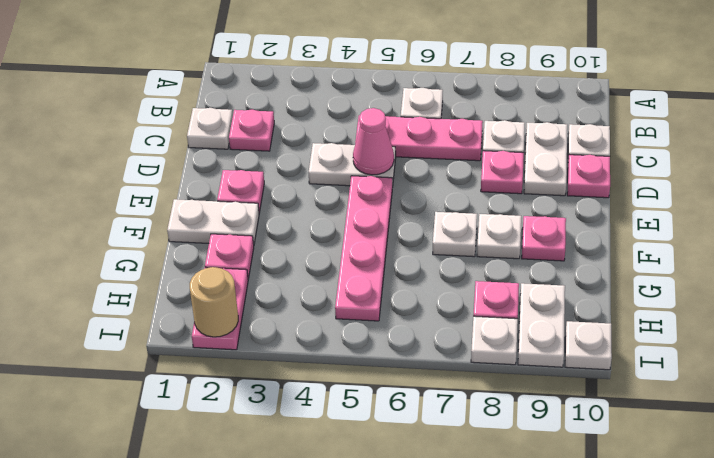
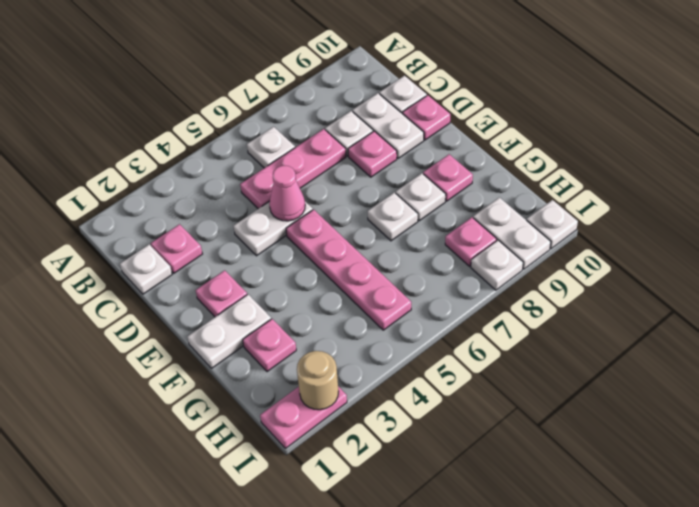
pink 1x2 plate [192,267,248,350] -> pink 1x2 plate turned to [260,386,347,448]

